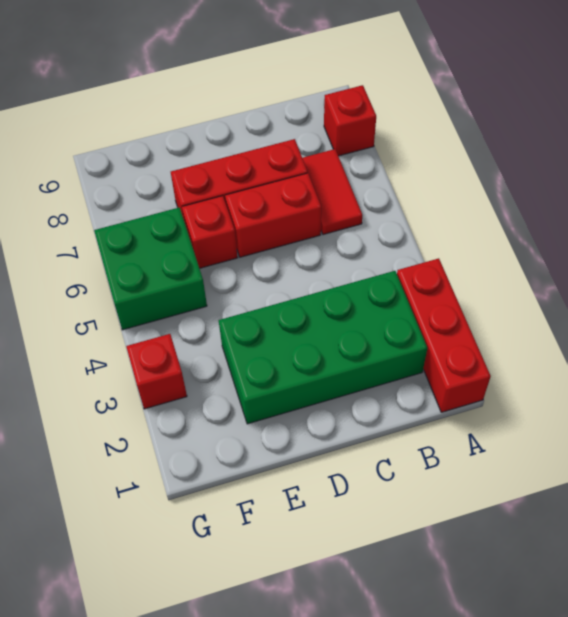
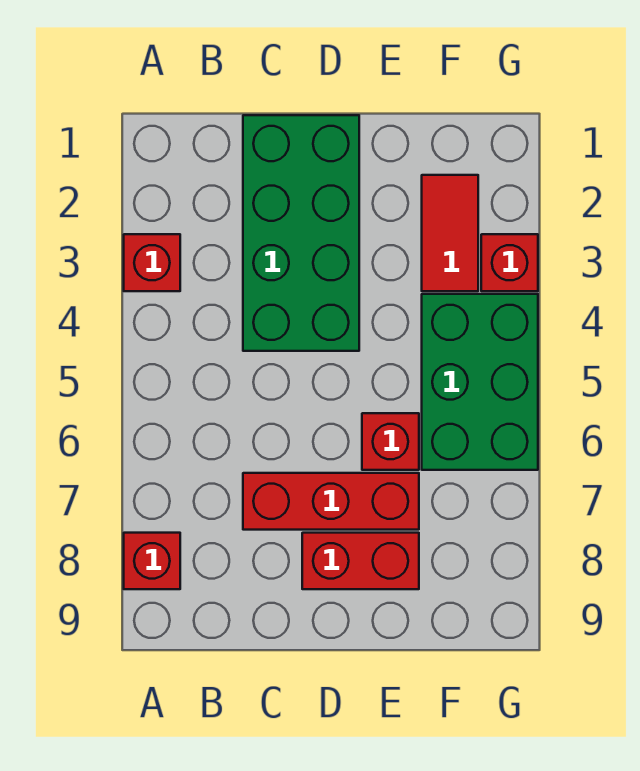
red 1x3 brick [397,258,491,412] -> red 1x1 brick [124,234,180,291]
green 2x4 brick [219,271,427,424] -> green 2x4 brick turned to [243,115,359,351]
red 1x2 tile [302,149,362,235] -> red 1x2 tile moved to [422,175,478,291]
red 1x2 brick [225,173,321,257] -> red 1x2 brick moved to [302,533,419,589]
green 2x2 brick [94,207,207,330] -> green 2x3 brick [422,294,538,470]

